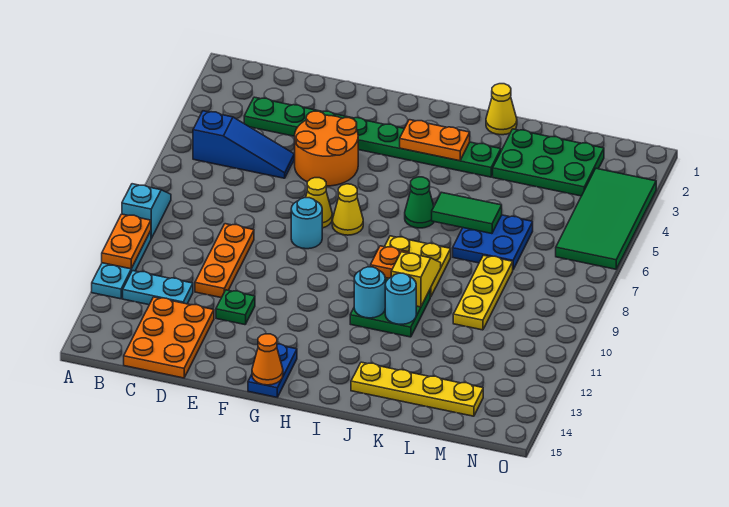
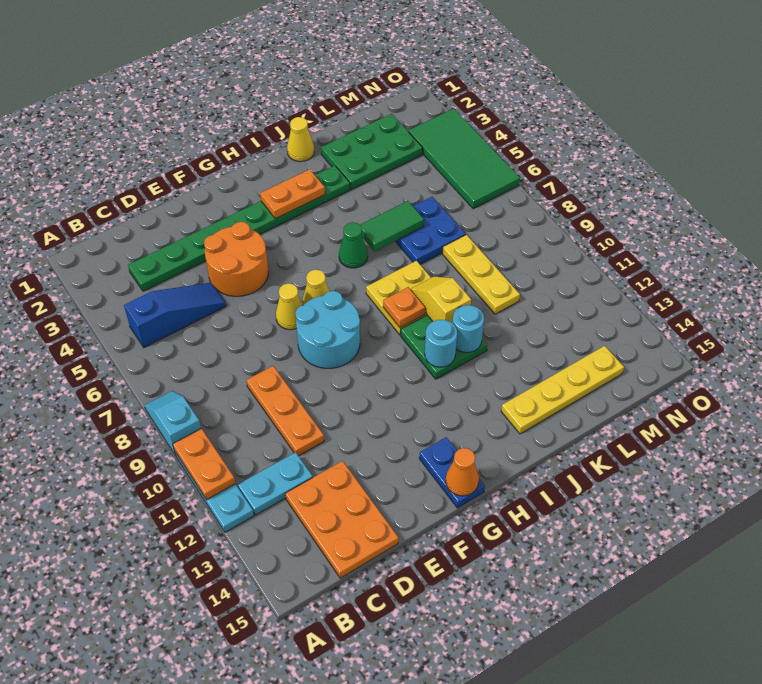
green 1x1 plate [216,290,255,325] -> none
cyan 1x1 round brick [291,198,322,249] -> cyan 2x2 round brick [295,291,360,368]

